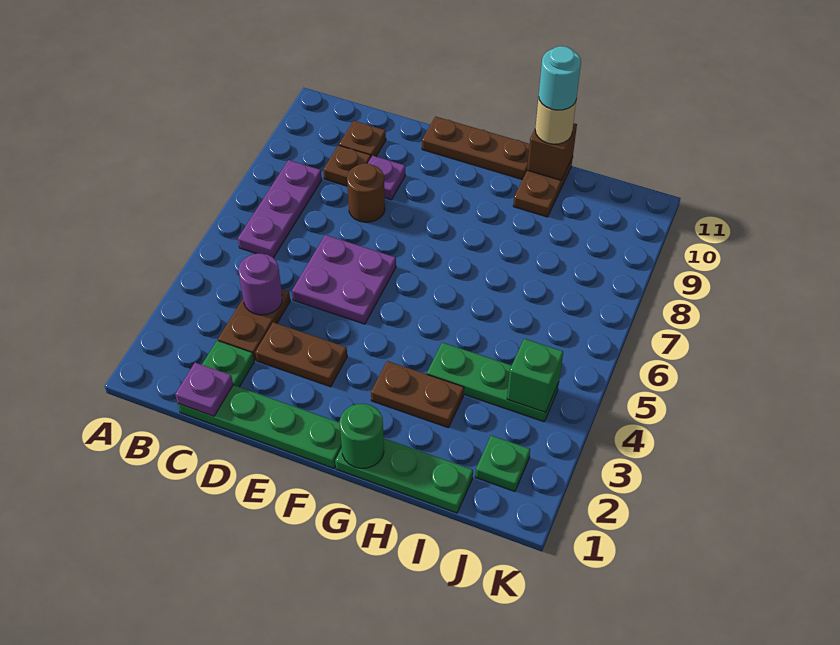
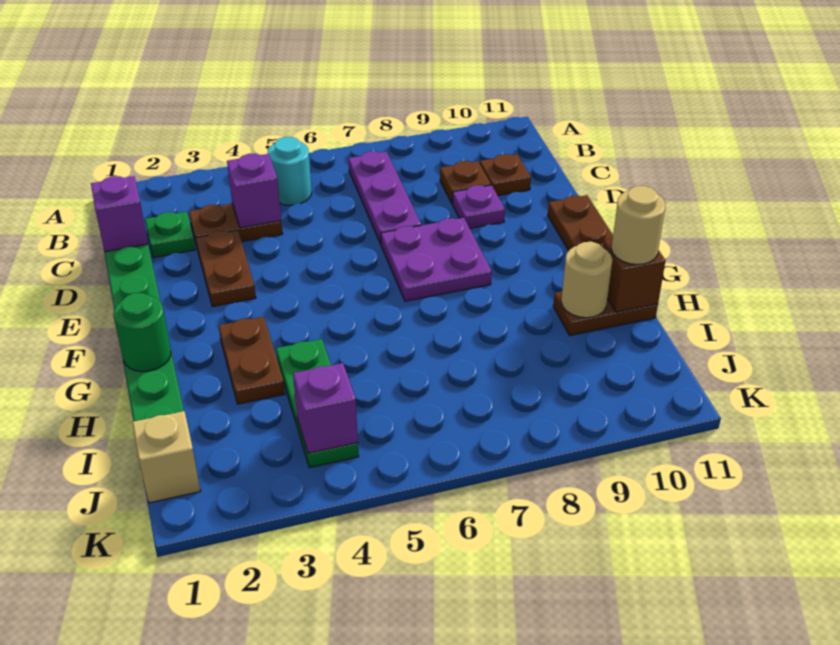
purple 1x3 plate [238,160,322,258] -> purple 1x3 plate turned to [348,151,421,244]
purple 1x1 plate [175,363,233,416] -> purple 1x1 brick [91,176,148,252]
purple 1x1 round brick [239,254,282,315] -> purple 1x1 brick [227,154,281,228]
purple 2x2 plate [292,235,396,324] -> purple 2x2 plate moved to [381,218,492,301]
brown 1x1 round brick [347,163,385,222] -> none
none -> tan 1x1 round brick [561,242,613,318]
cyan 1x1 round brick [539,46,581,110] -> cyan 1x1 round brick moved to [268,137,312,205]
none -> tan 1x1 brick [132,411,200,503]
green 1x1 plate [475,435,530,492] -> none
green 1x1 brick [507,339,563,412] -> purple 1x1 brick [293,363,358,453]

